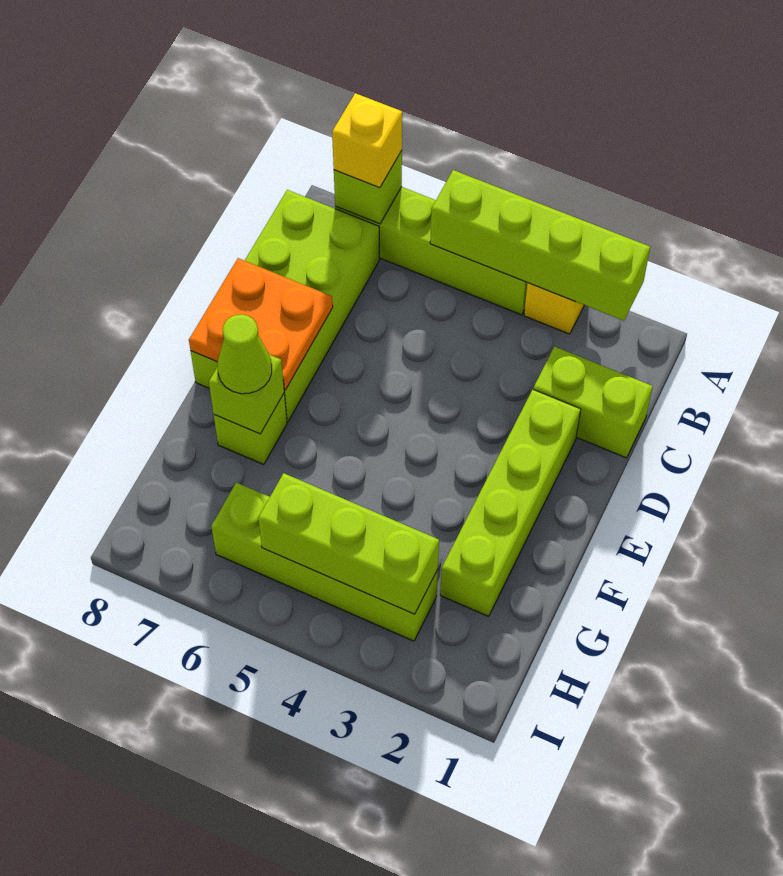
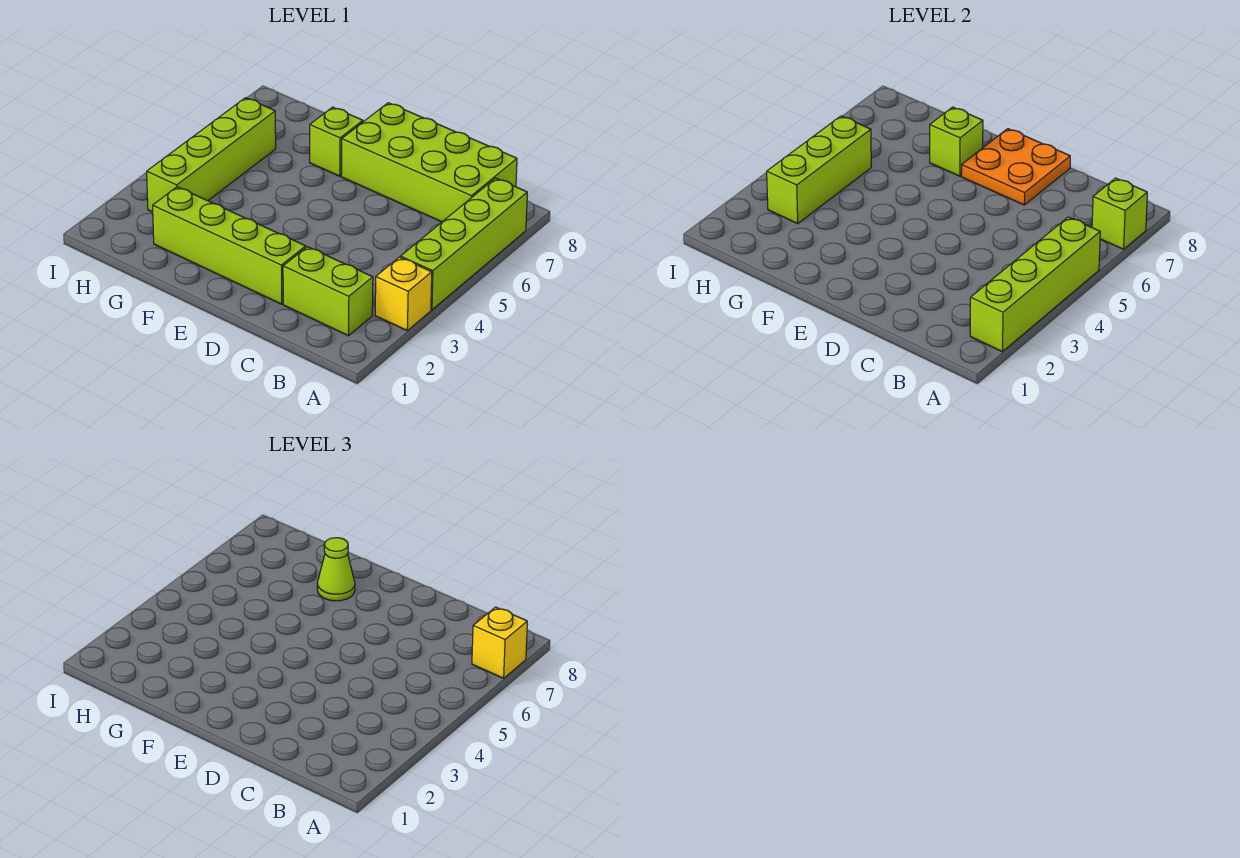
lime 1x2 brick [533,347,653,458] -> lime 1x2 brick turned to [283,247,373,336]

